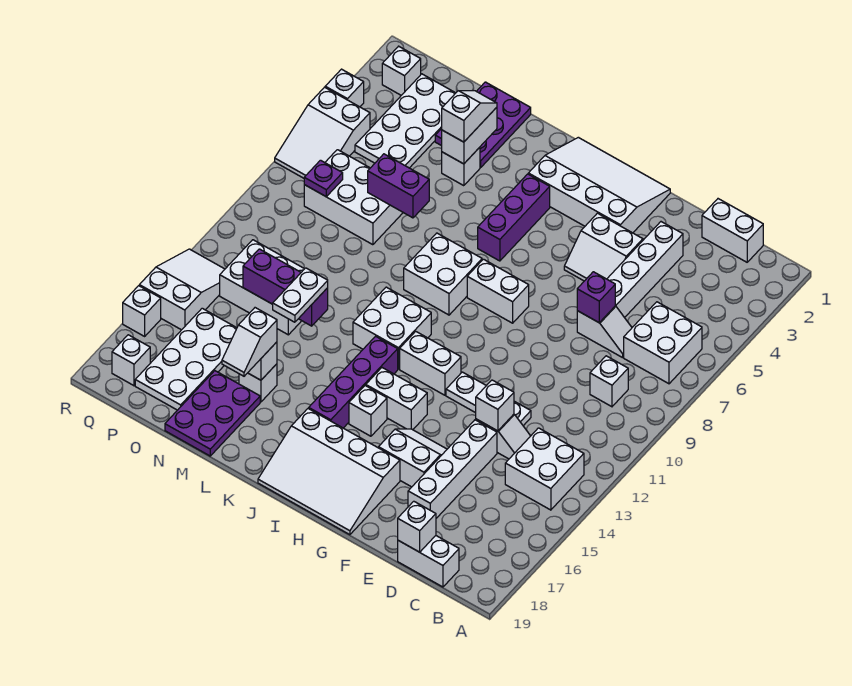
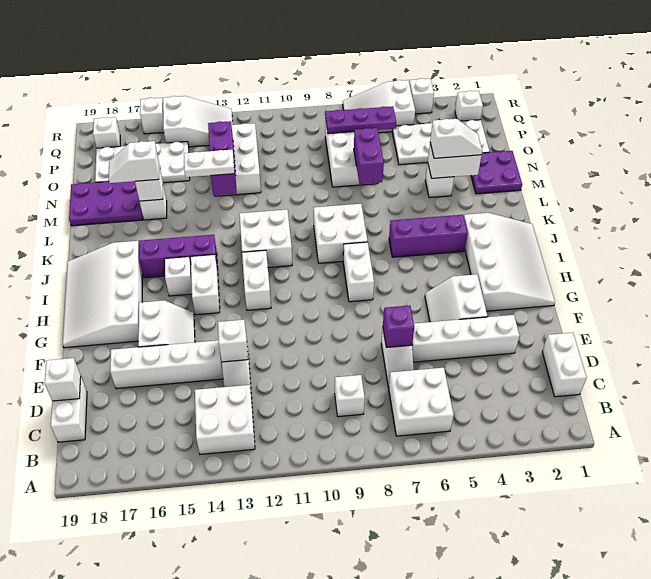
white 1x3 plate [446,372,531,426] -> none
purple 1x4 brick [309,336,398,428] -> purple 1x3 brick [139,235,218,278]
purple 2x3 plate [435,82,531,167] -> purple 2x2 plate [471,151,522,194]
purple 1x1 plate [304,160,343,196] -> purple 1x3 plate [325,106,396,134]

